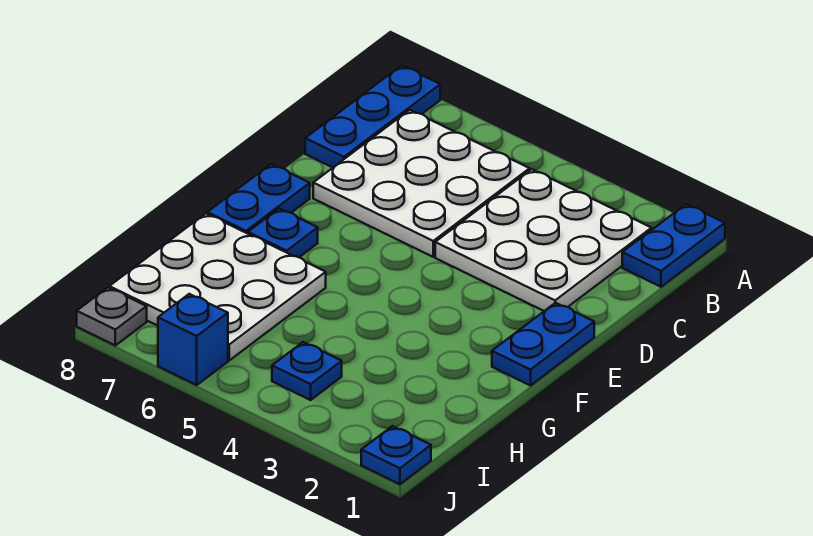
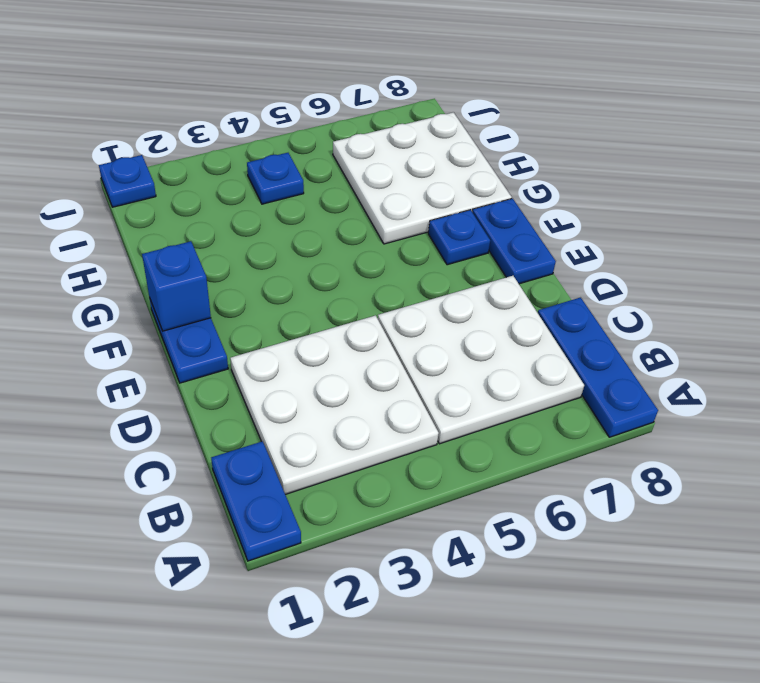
blue 1x1 brick [158,294,228,385] -> blue 1x1 brick moved to [142,241,211,331]
grey 1x1 plate [77,288,147,345] -> none

